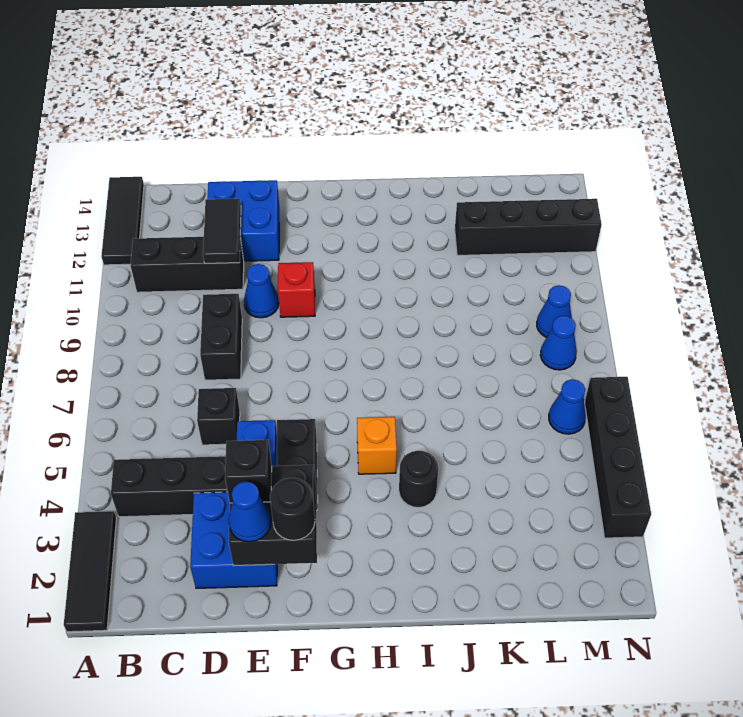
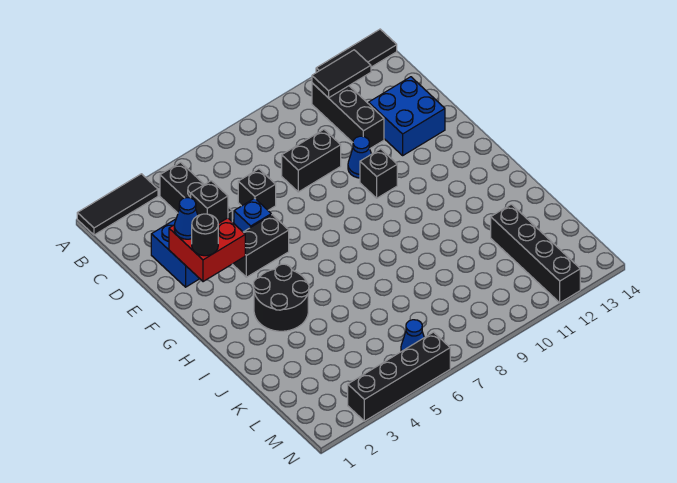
black 1x2 tile [203,199,241,263] -> black 1x2 tile moved to [312,50,371,98]
black 2x2 brick [229,465,317,566] -> red 2x2 brick [169,218,245,282]
red 1x1 brick [278,262,315,317] -> black 1x1 brick [360,149,397,198]
orange 1x1 brick [357,417,397,474] -> none
black 1x1 round brick [399,451,439,508] -> black 2x2 round brick [253,264,309,331]
blue 1x1 cone [540,316,577,370] -> none
blue 1x1 cone [537,285,572,337] -> none

